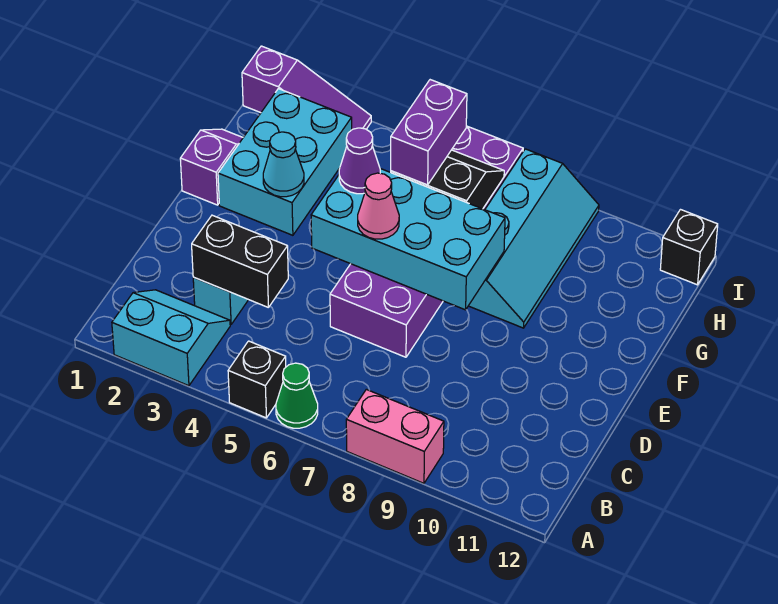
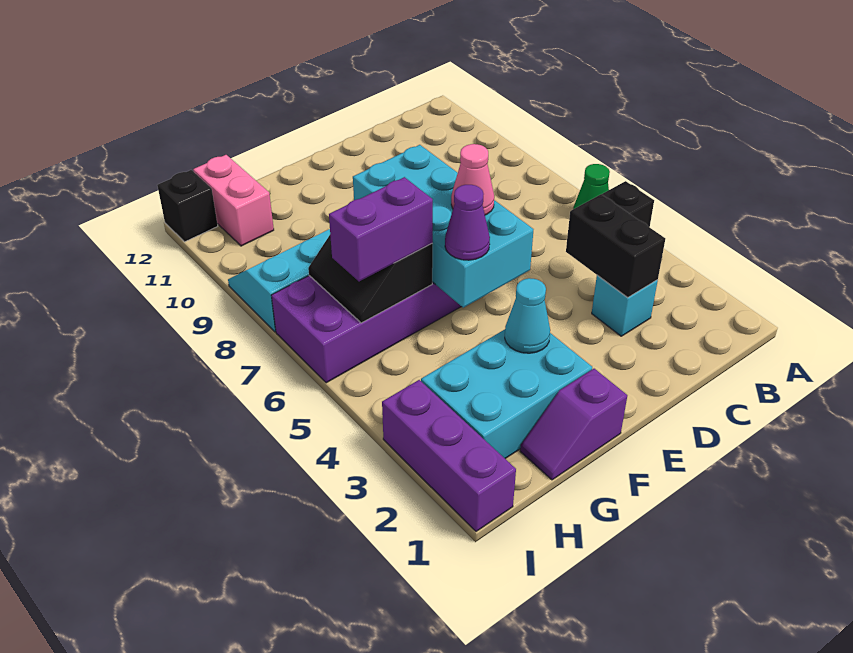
cyan 2x2 slope [112,290,230,386] -> none
pink 1x2 brick [346,389,444,483] -> pink 1x2 brick moved to [193,155,274,246]
purple 1x3 slope [242,46,371,129] -> purple 1x3 brick [382,380,516,531]

